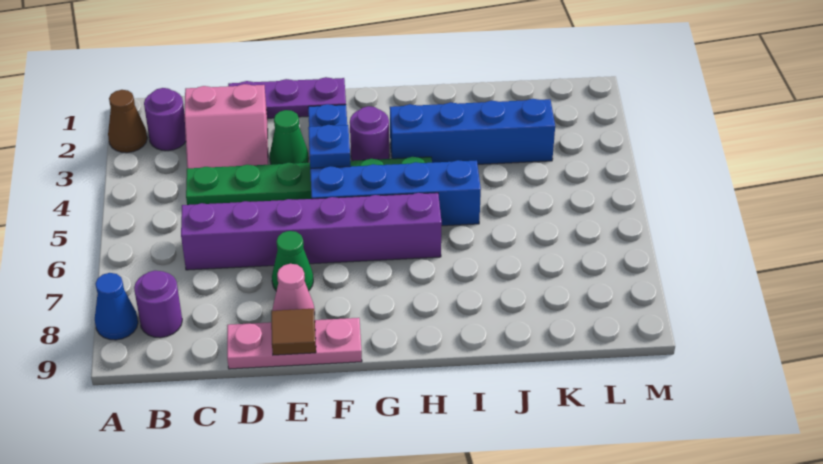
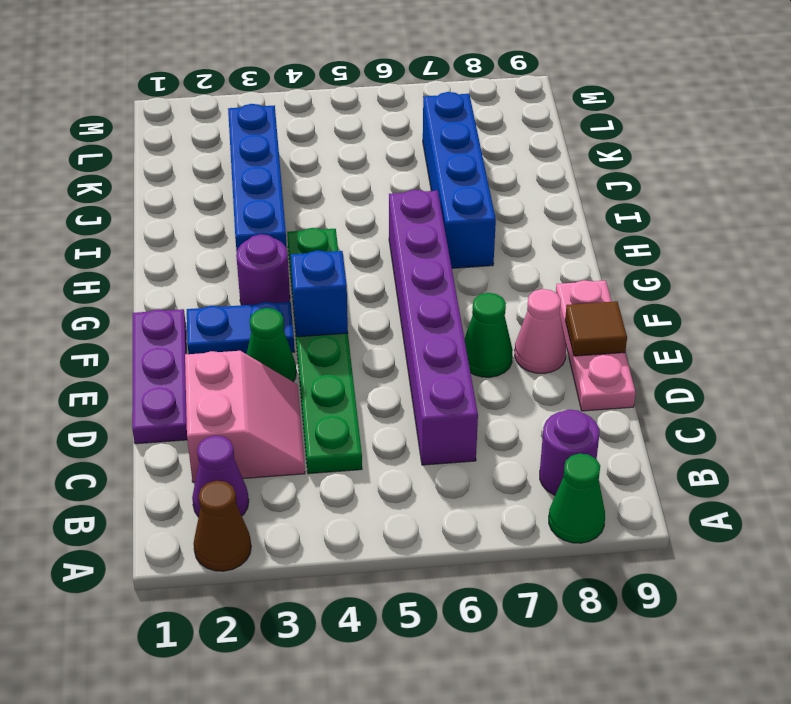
blue 1x1 cone [95,273,138,340] -> green 1x1 cone [549,453,605,543]
purple 1x1 round brick [144,88,186,151] -> purple 1x1 cone [192,436,249,517]
blue 1x4 brick [310,160,481,226] -> blue 1x4 brick moved to [423,92,496,268]

